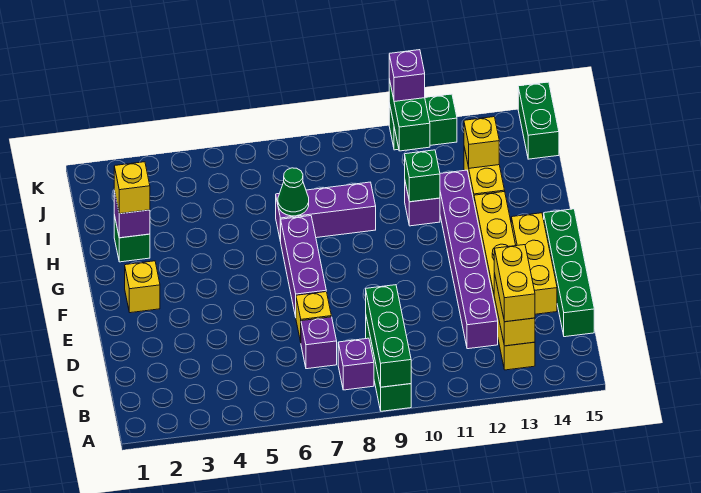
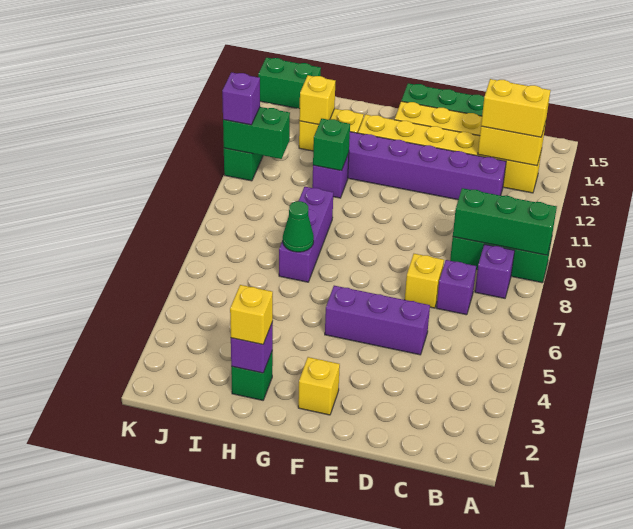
purple 1x3 brick [281,216,326,317] -> purple 1x3 brick moved to [325,286,430,355]

